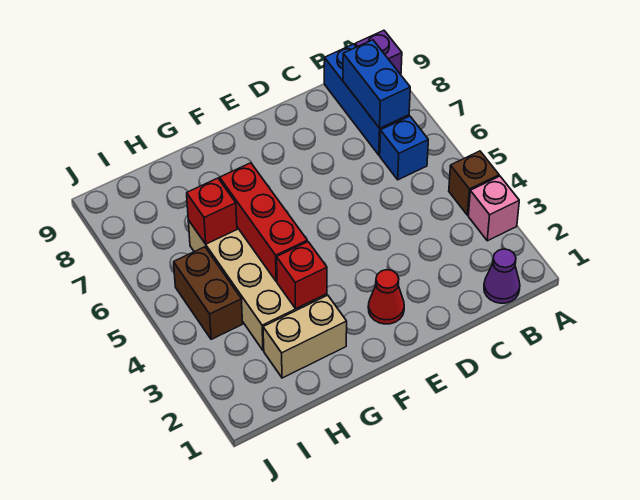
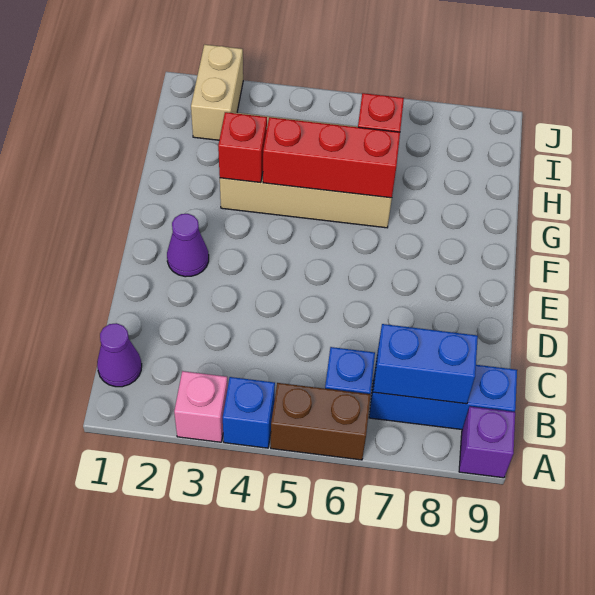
brown 1x1 brick [449,151,499,215] -> blue 1x1 brick [223,377,275,448]
red 1x1 cone [368,270,404,324] -> purple 1x1 cone [167,214,209,277]
tan 1x2 brick [263,295,347,378] -> tan 1x2 brick moved to [191,45,243,140]
brown 1x2 brick [174,247,243,339] -> brown 1x2 brick moved to [271,383,371,460]

